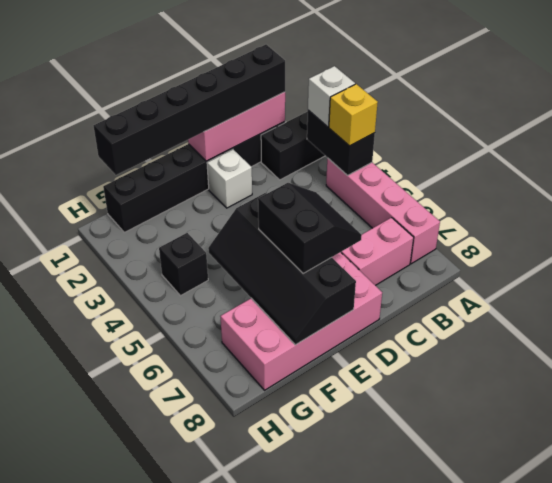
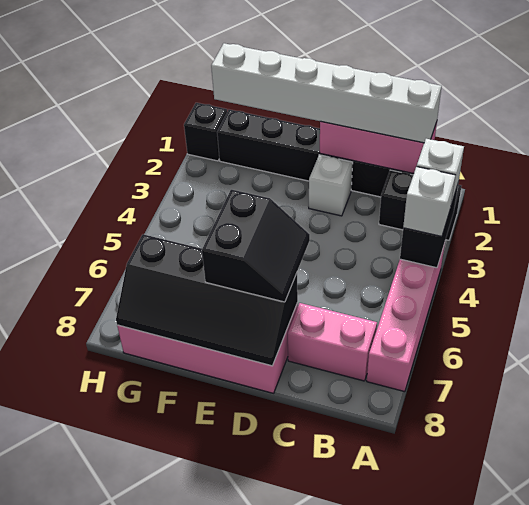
yellow 1x1 brick [329,84,378,146] -> white 1x1 brick [403,167,455,237]
black 1x6 brick [94,45,285,175] -> white 1x6 brick [211,43,442,143]
black 2x4 slope [208,193,356,345] -> black 2x4 slope turned to [116,234,298,366]
black 1x1 brick [159,233,208,296] -> black 1x1 brick moved to [184,103,227,161]

